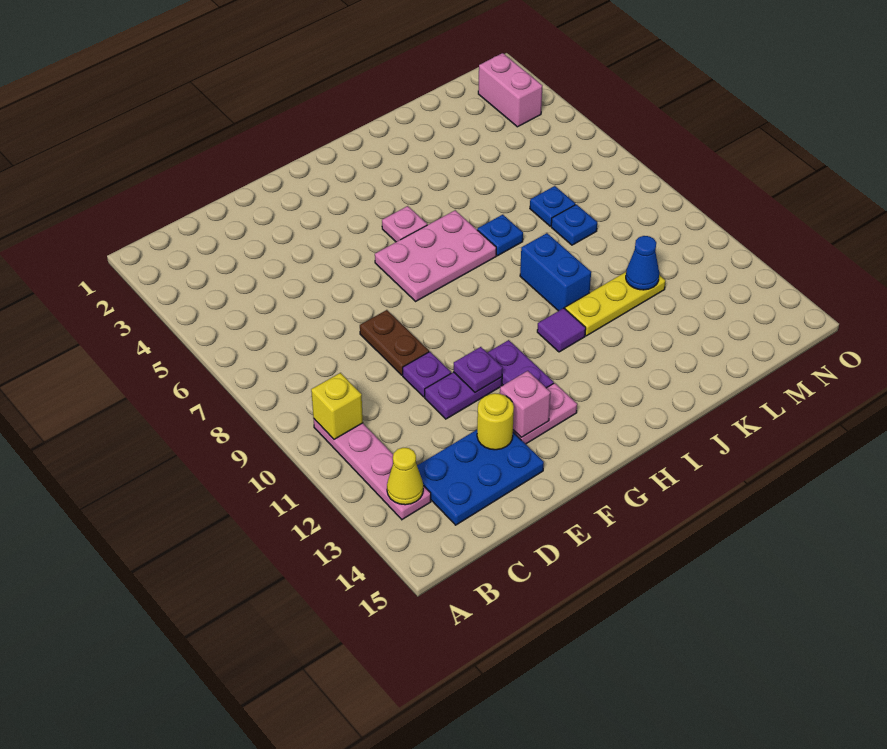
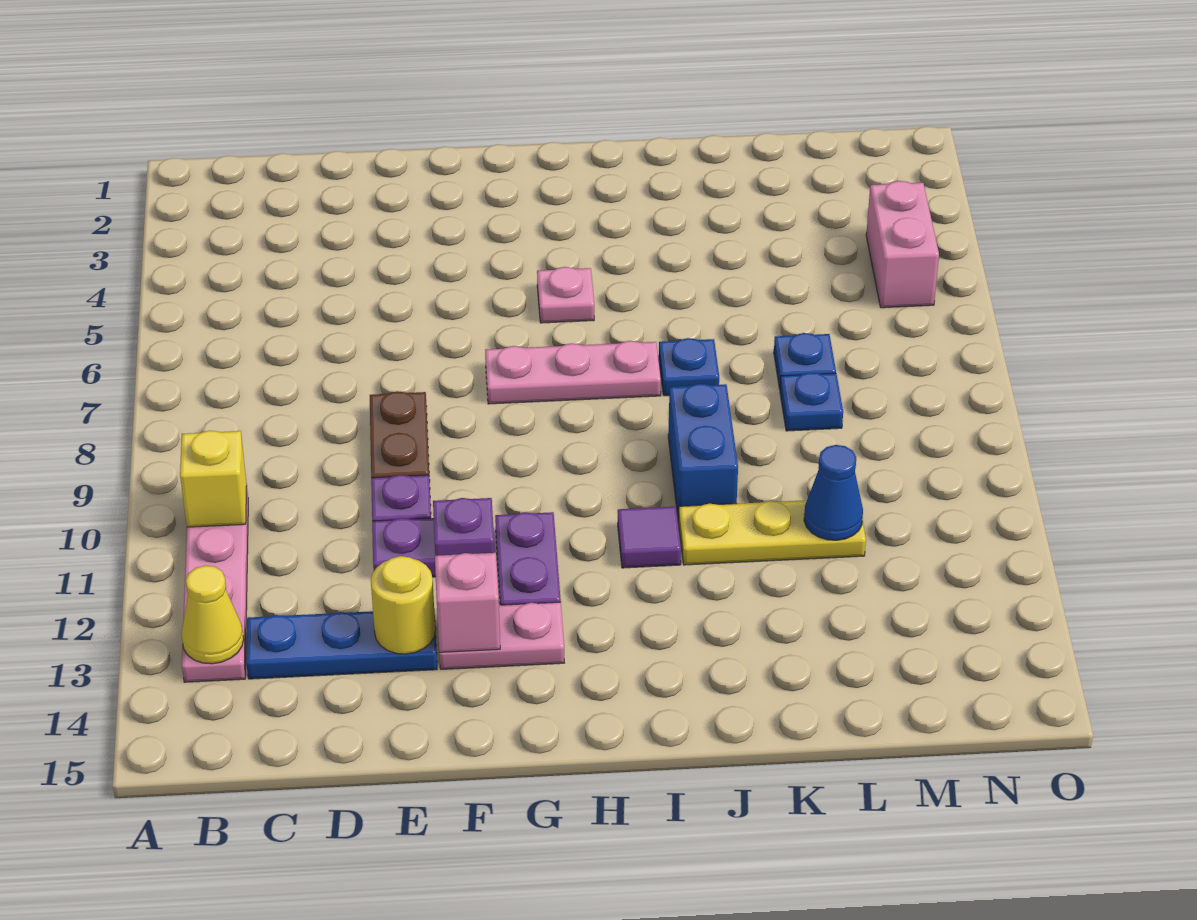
blue 2x3 plate [417,430,544,525] -> blue 1x3 plate [246,609,437,679]
pink 2x3 plate [375,210,496,301] -> pink 1x3 plate [485,341,661,404]
pink 1x2 brick [478,53,542,127] -> pink 1x2 brick moved to [866,181,939,308]

